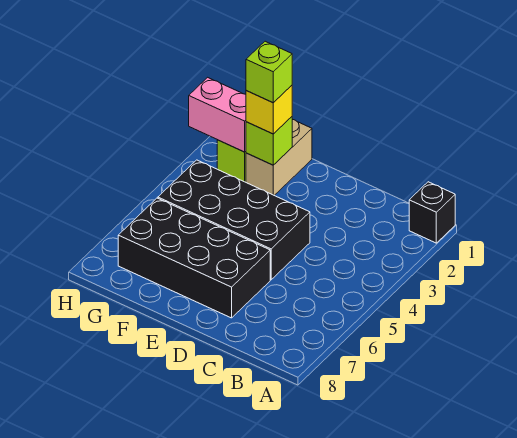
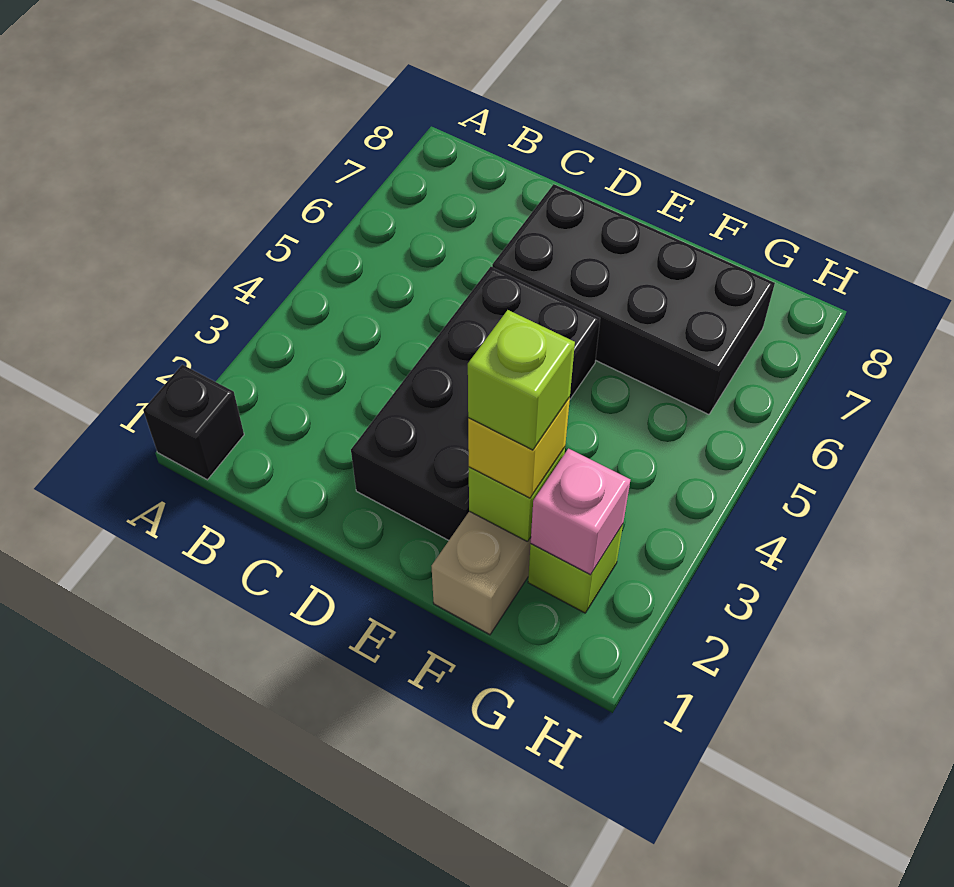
black 2x4 brick [158,160,310,280] -> black 2x4 brick turned to [351,267,600,540]
pink 1x2 brick [189,77,246,152] -> pink 1x1 brick [531,449,630,575]

